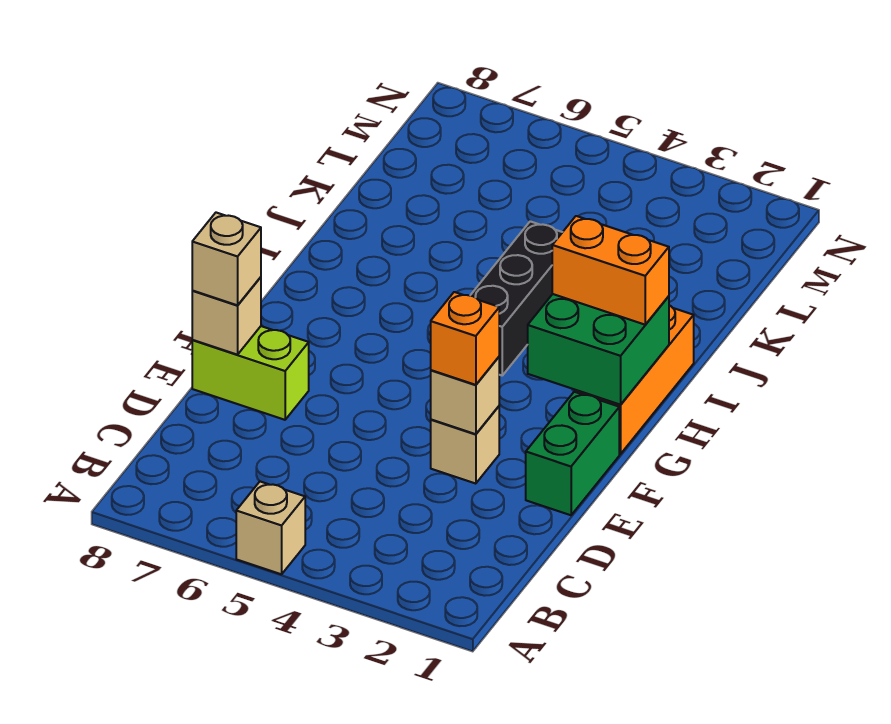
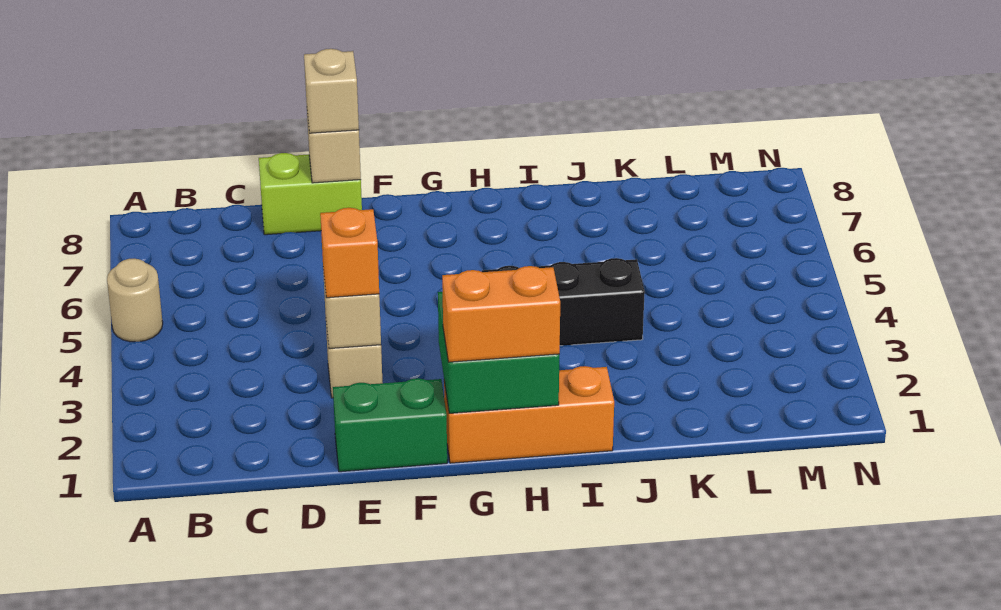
tan 1x1 brick [236,482,305,574] -> tan 1x1 round brick [107,259,163,342]
lime 1x2 brick [192,326,309,420] -> lime 1x2 brick turned to [259,153,362,235]
orange 1x2 brick [552,216,669,325] -> orange 1x2 brick turned to [442,266,560,362]

